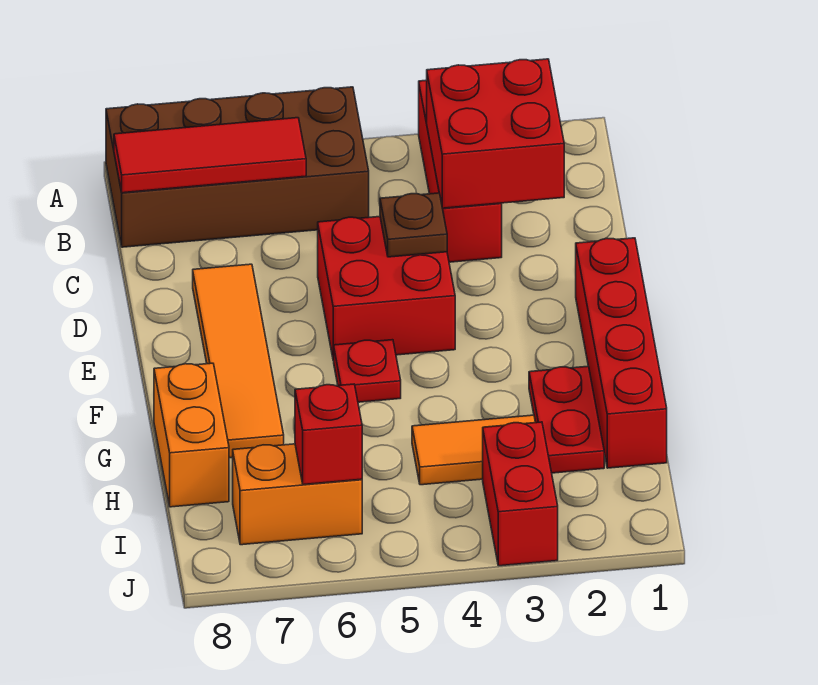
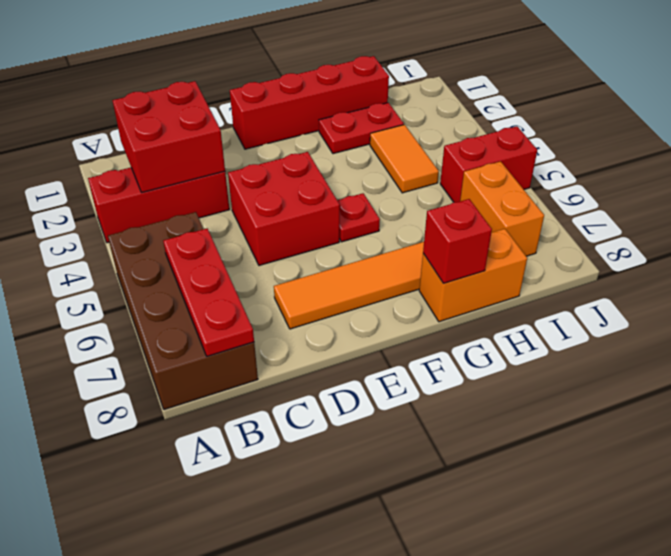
red 1x3 tile [114,118,306,193] -> red 1x3 plate [163,229,254,356]
brown 1x1 plate [380,193,447,257] -> none
red 1x2 brick [483,422,558,566] -> red 1x2 brick moved to [440,126,537,202]
red 1x1 brick [295,384,362,485] -> red 1x1 brick moved to [423,199,492,283]

